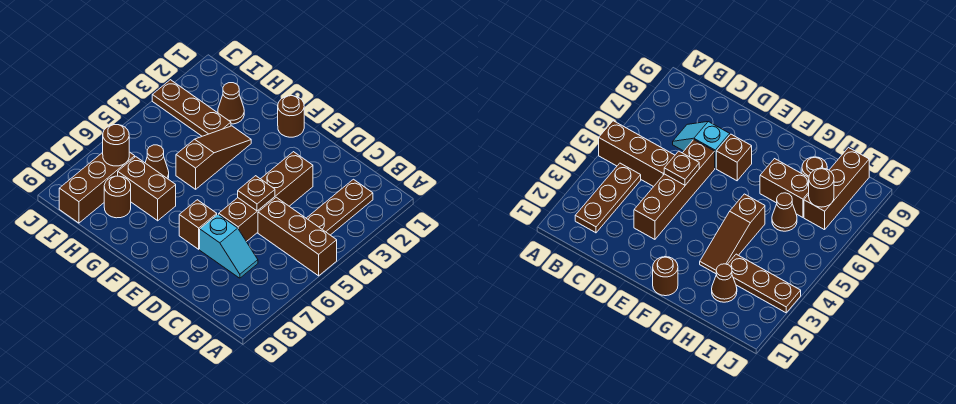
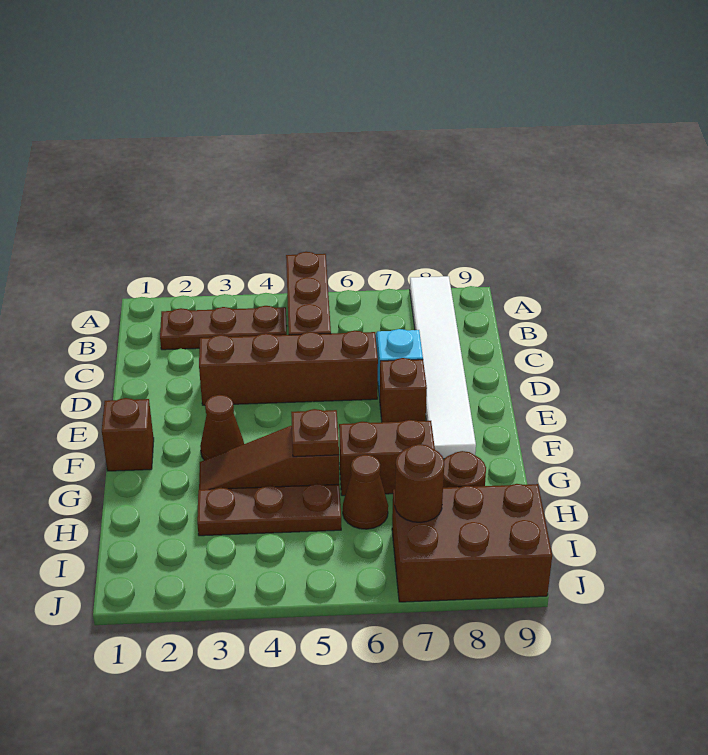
none -> white 1x6 tile [410,276,476,459]
brown 1x1 plate [238,176,275,211] -> brown 1x1 plate moved to [291,409,339,457]
brown 1x1 round brick [278,96,304,137] -> brown 1x1 brick [102,398,154,471]
brown 1x2 brick [118,157,176,221] -> brown 1x2 brick turned to [339,420,435,496]
brown 1x1 cone [218,83,244,124] -> brown 1x1 cone moved to [200,395,244,460]
brown 1x3 plate [152,80,231,136] -> brown 1x3 plate turned to [197,484,341,536]
brown 1x3 brick [59,152,135,223] -> brown 2x3 brick [392,484,552,602]

